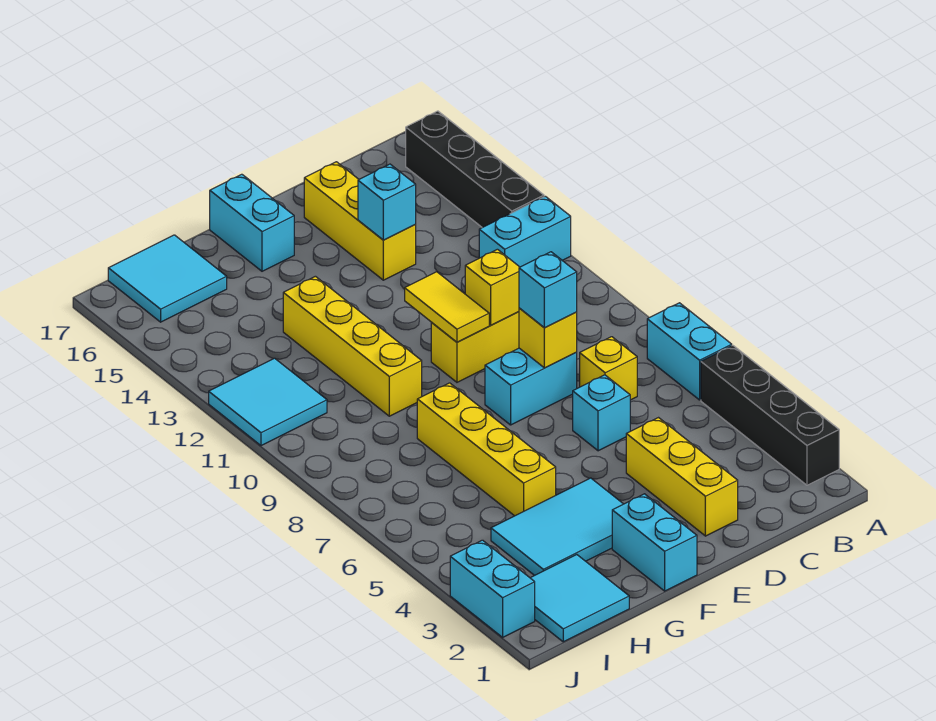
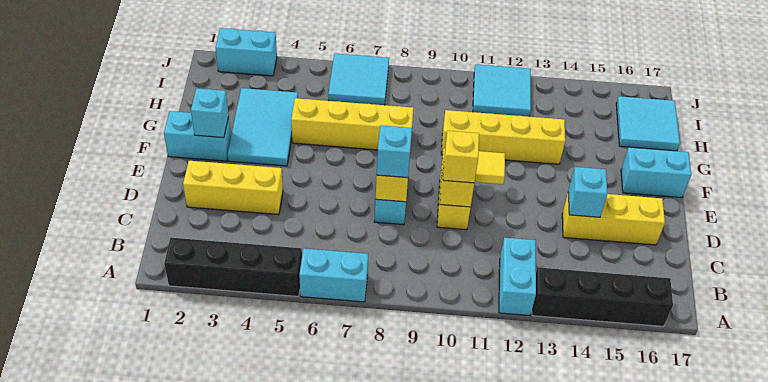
yellow 1x1 brick [580,337,637,400] -> yellow 1x1 brick moved to [443,131,479,183]
cyan 1x1 brick [573,375,630,451] -> cyan 1x1 brick moved to [191,88,229,138]
cyan 2x2 tile [531,555,629,642] -> cyan 2x2 tile moved to [328,53,389,105]

